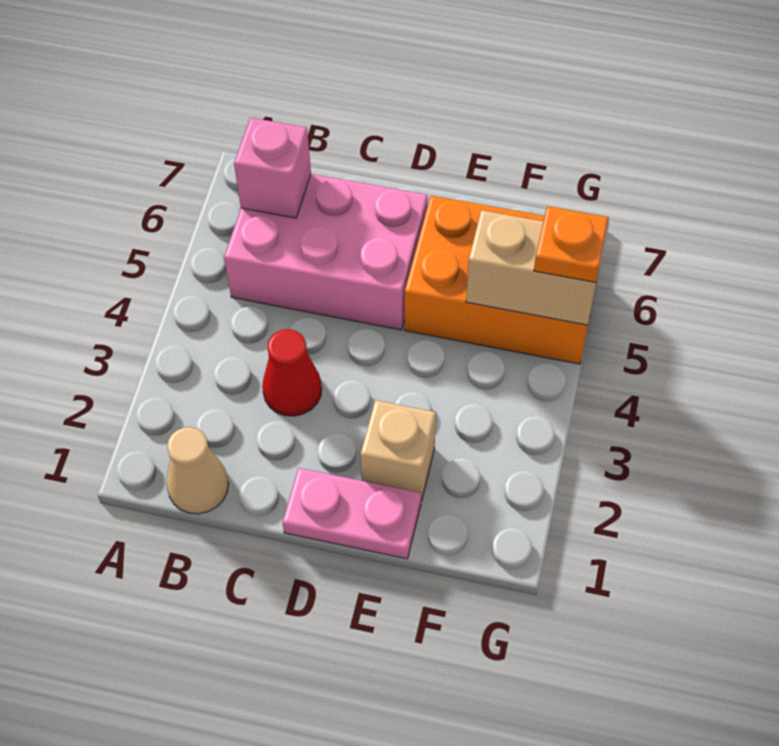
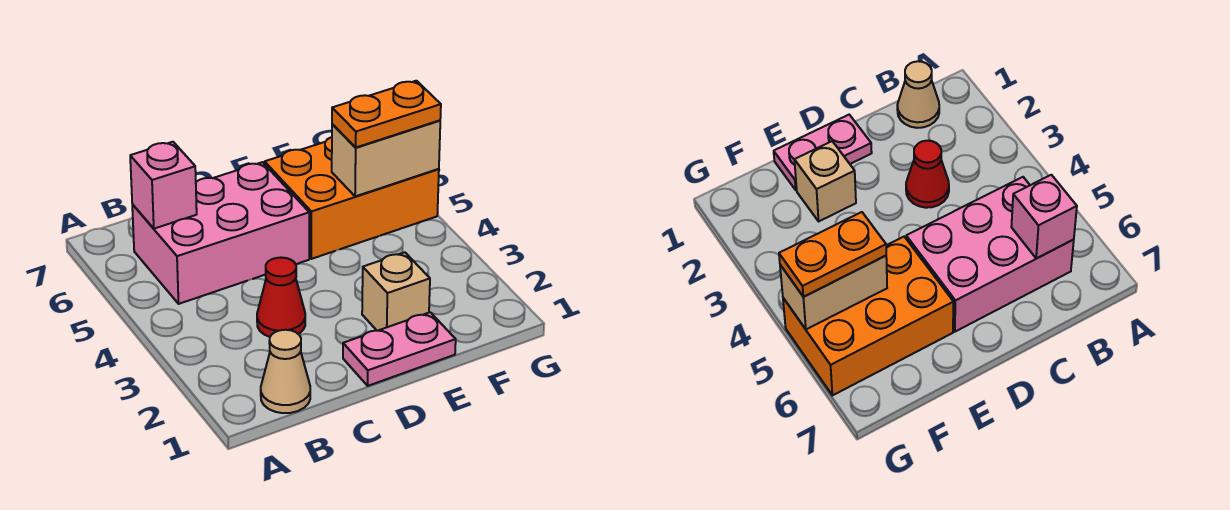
orange 1x1 plate [534,206,609,282] -> orange 1x2 plate [332,81,441,148]

